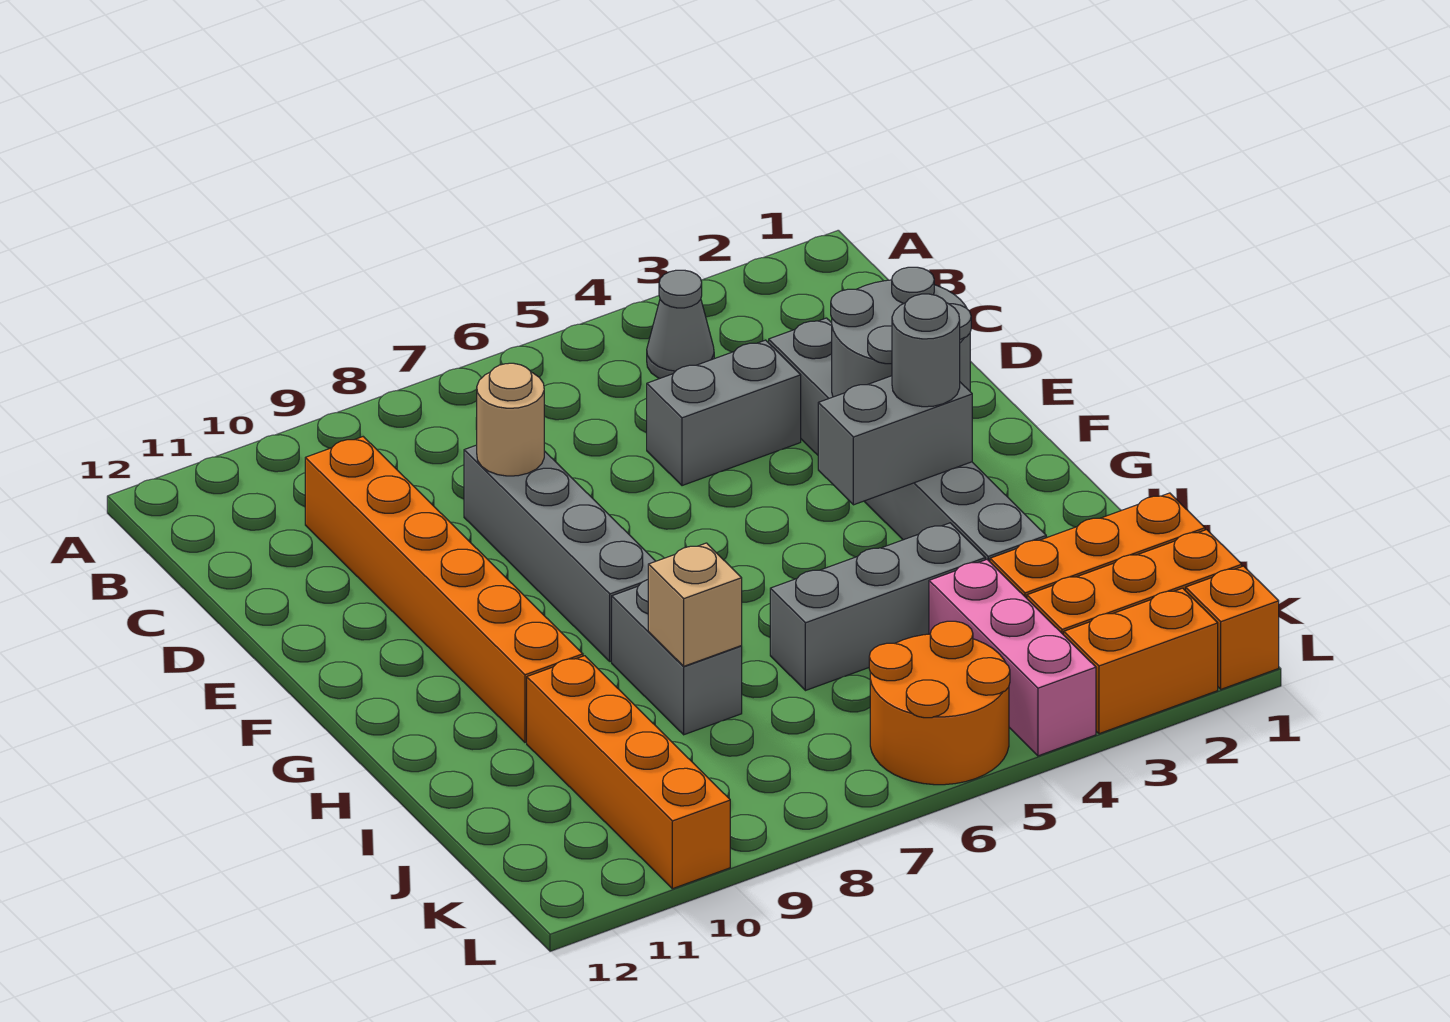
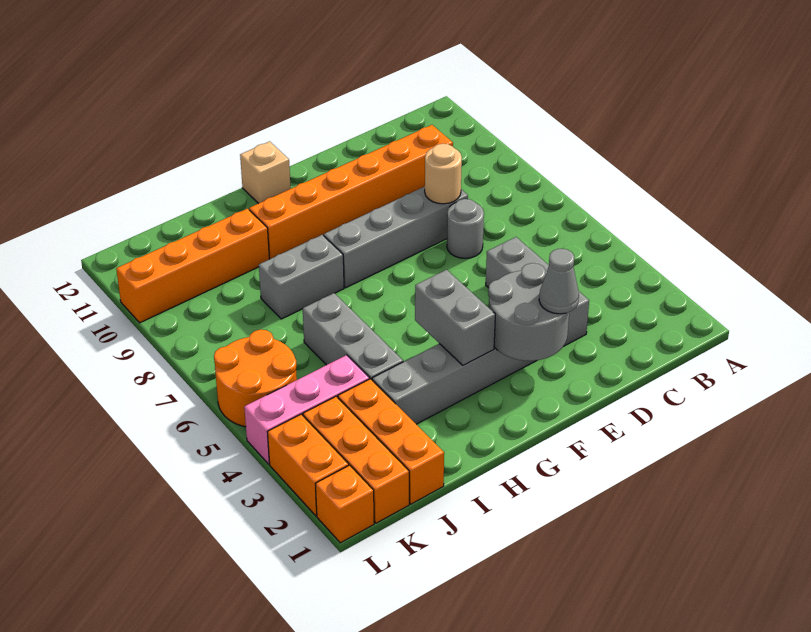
grey 1x1 cone [647,270,714,379] -> grey 1x1 cone moved to [539,249,579,314]
grey 1x1 round brick [892,294,960,407] -> grey 1x1 round brick moved to [447,199,484,259]
tan 1x1 brick [648,543,742,666] -> tan 1x1 brick moved to [240,141,291,204]

